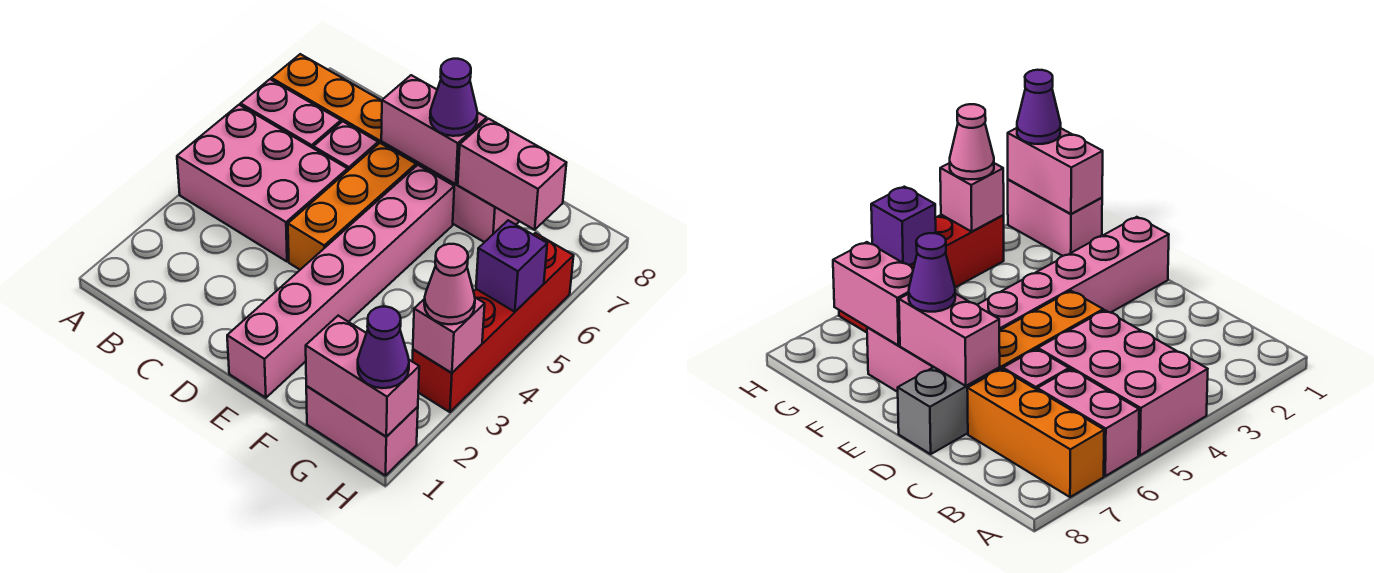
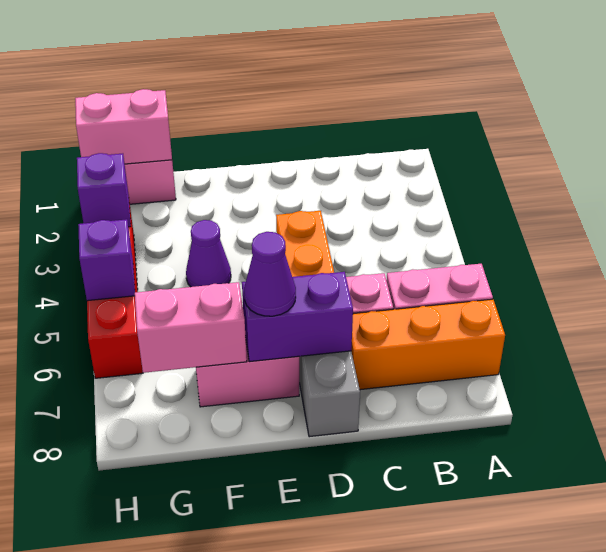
pink 2x3 brick [177,105,348,261] -> none
pink 1x2 brick [381,75,487,184] -> purple 1x2 brick [242,272,353,362]
pink 1x6 brick [227,165,454,398] -> none
purple 1x1 cone [358,307,409,388] -> purple 1x1 cone moved to [186,220,231,287]
pink 1x1 brick [413,298,485,373] -> purple 1x1 brick [77,153,131,227]
pink 1x1 cone [424,244,475,324] -> none

